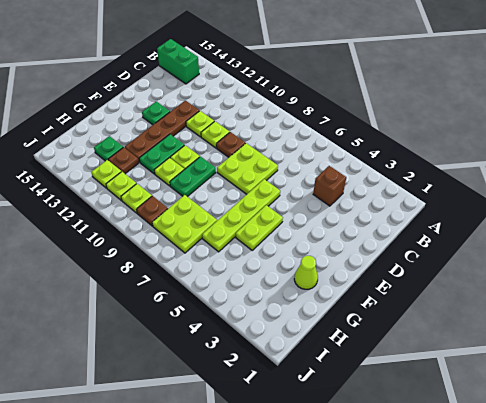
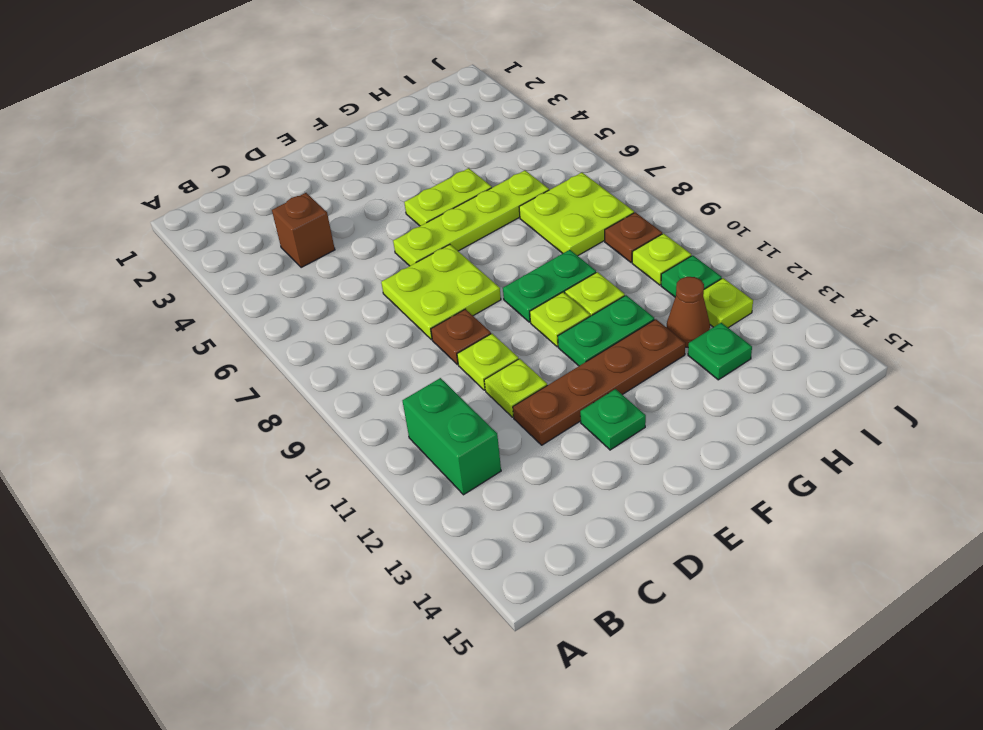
green 1x2 brick [157,39,199,84] -> green 1x2 brick moved to [402,378,501,495]
lime 1x1 cone [294,256,318,289] -> none
brown 1x1 plate [108,147,139,174] -> brown 1x1 cone [666,277,710,347]
lime 1x1 plate [106,172,136,200] -> green 1x1 plate [661,255,722,297]

